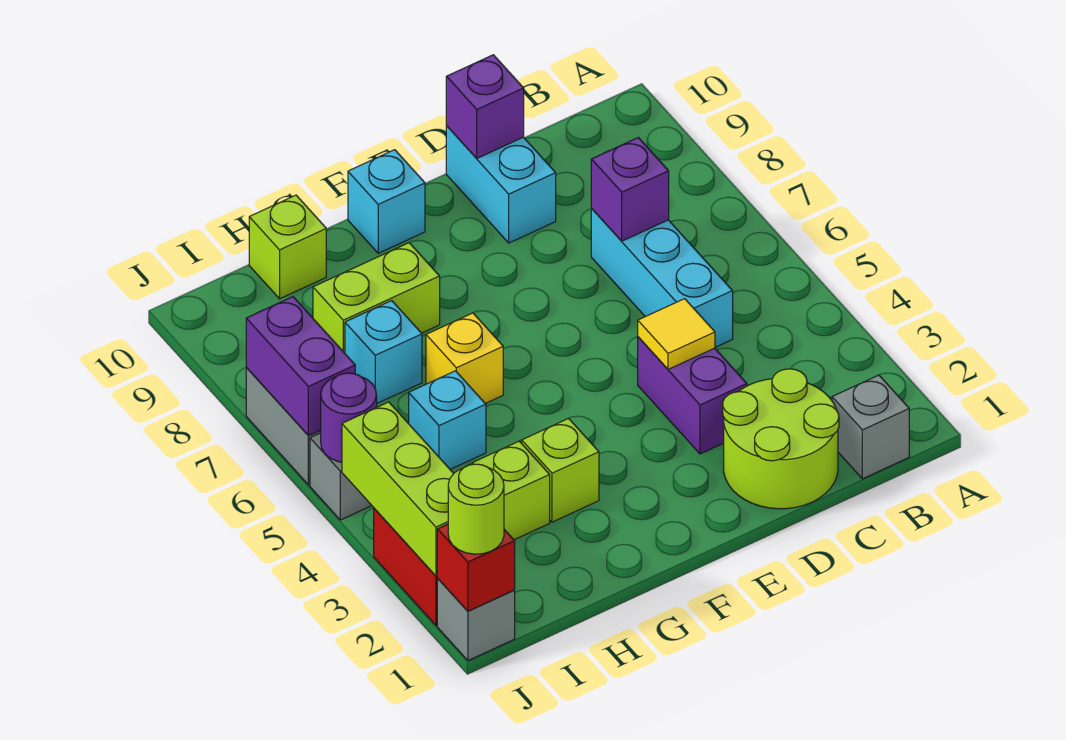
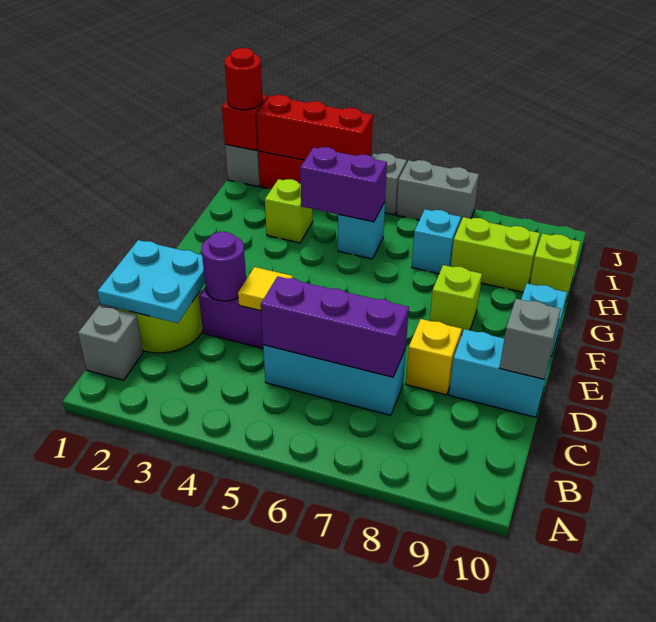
none -> cyan 2x2 plate [98,240,205,323]
purple 1x1 brick [591,138,669,241] -> purple 1x3 brick [261,276,409,377]
purple 1x1 brick [446,55,524,158] -> grey 1x1 brick [500,299,561,379]
lime 1x1 brick [522,418,599,522] -> lime 1x1 brick moved to [430,265,482,335]
yellow 1x1 brick [426,313,503,403] -> yellow 1x1 brick moved to [406,319,462,395]
lime 1x2 brick [313,243,440,353] -> lime 1x2 brick turned to [451,217,540,292]
lime 1x1 round brick [448,464,504,554] -> red 1x1 round brick [224,48,263,110]
lime 1x3 brick [342,402,454,576] -> red 1x3 brick [256,95,373,160]
purple 1x1 round brick [321,373,377,462] -> purple 1x1 round brick moved to [201,232,246,301]
purple 1x2 brick [246,297,355,435] -> purple 1x2 brick moved to [300,147,387,222]

